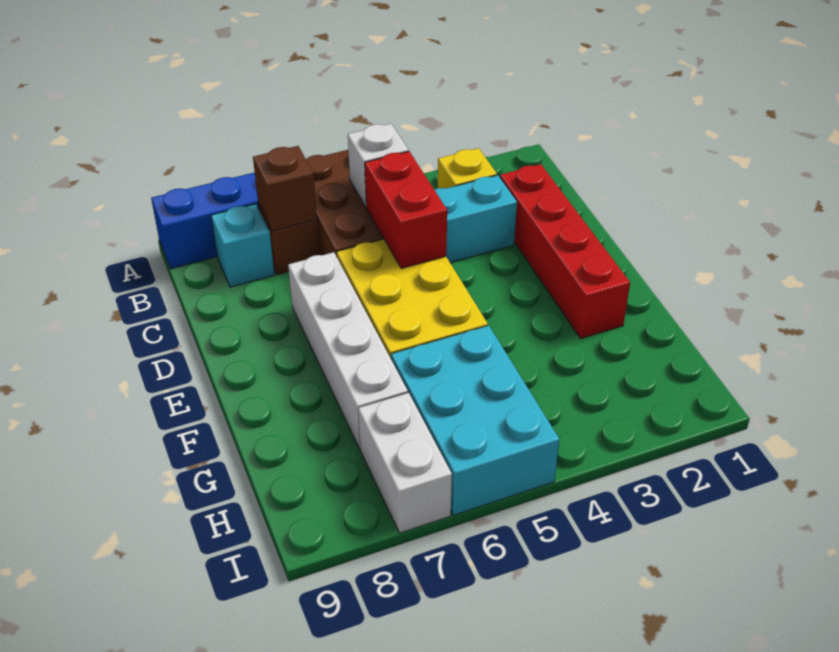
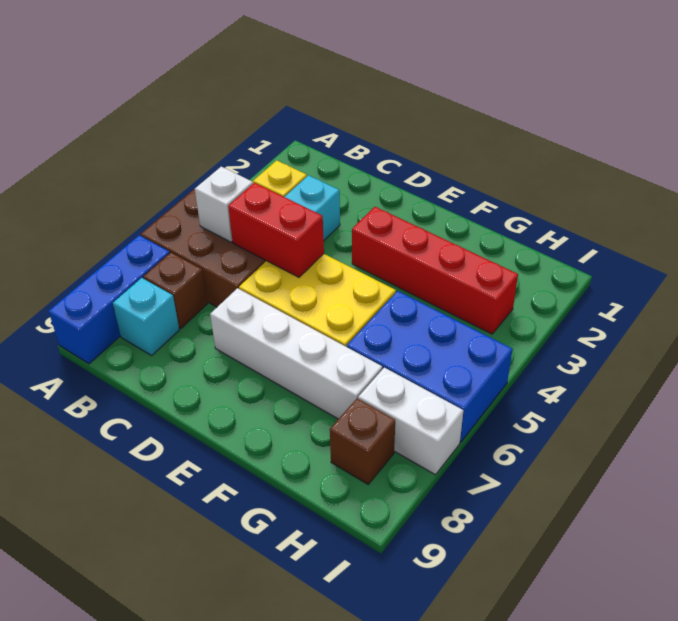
brown 1x1 brick [253,146,317,231] -> brown 1x1 brick moved to [330,399,395,484]
red 1x4 brick [500,164,630,338] -> red 1x4 brick moved to [352,207,518,334]
cyan 2x3 brick [391,326,560,515] -> blue 2x3 brick [347,291,513,442]

